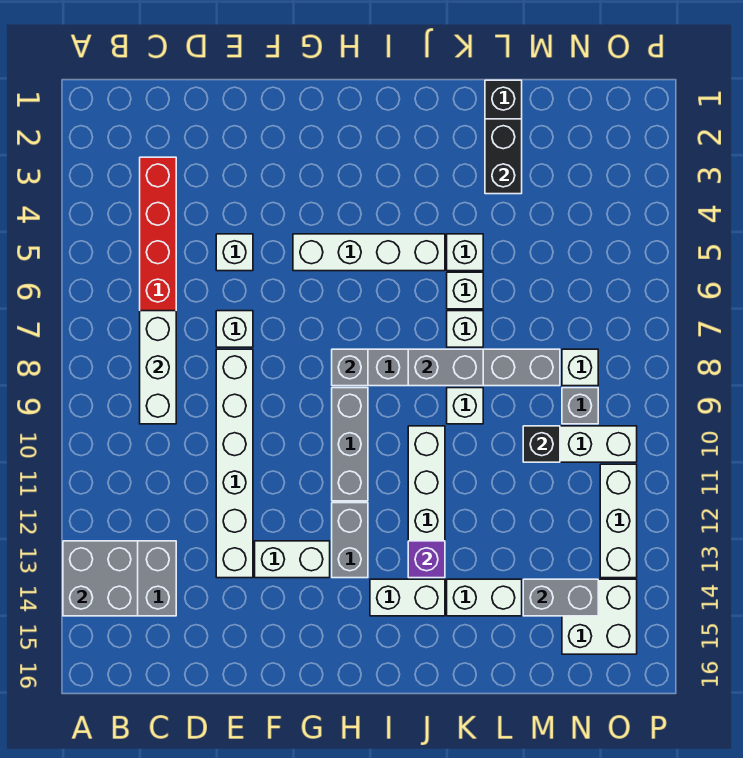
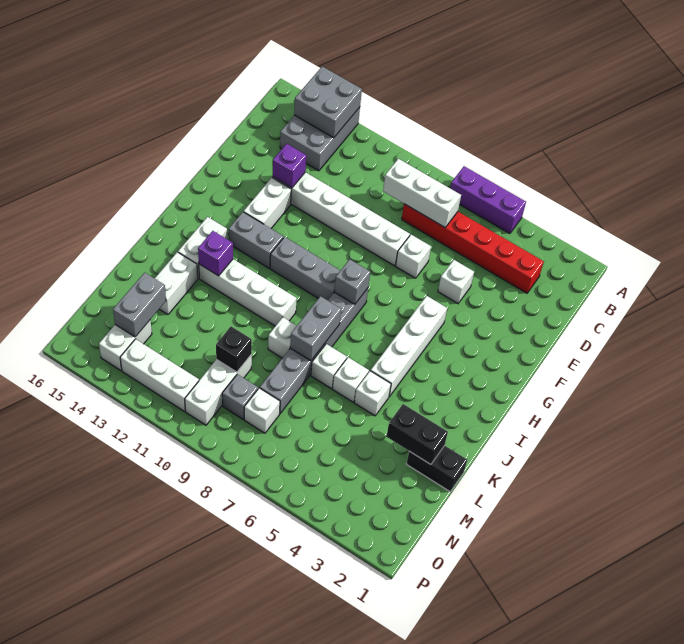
none -> purple 1x3 brick [450,166,526,234]
none -> purple 1x1 brick [273,144,306,188]
white 2x2 brick [562,579,637,654] -> white 1x2 brick [99,320,152,371]

